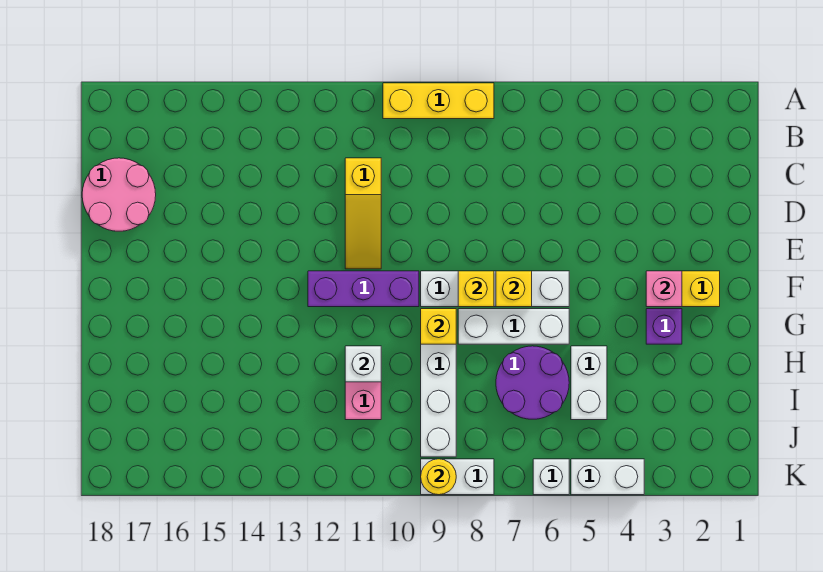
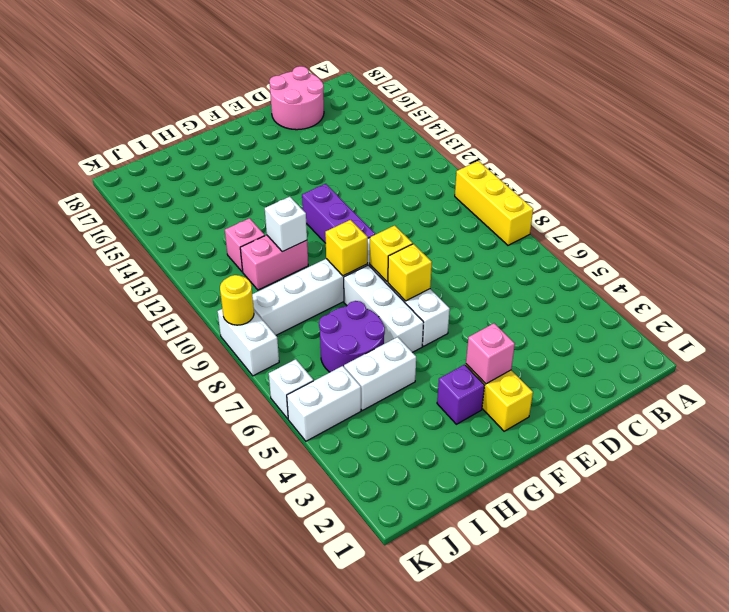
yellow 1x3 slope [345,158,381,269] -> none
none -> pink 1x1 brick [225,218,265,272]
white 1x2 brick [571,459,644,495] -> white 1x2 brick turned to [287,366,361,441]

